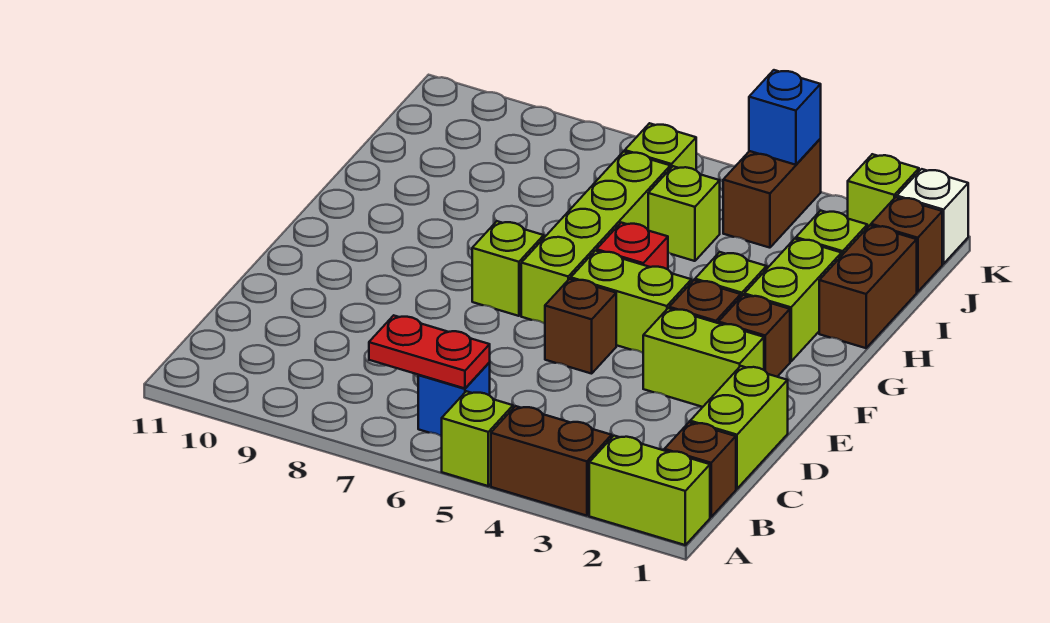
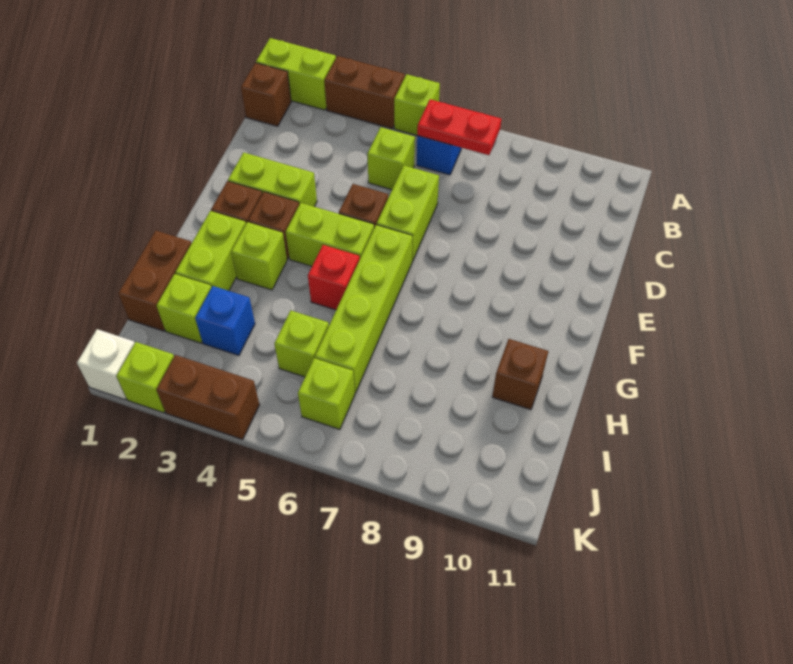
lime 1x2 brick [690,366,788,489] -> lime 1x2 brick moved to [377,166,439,262]
lime 1x1 brick [472,221,544,316] -> lime 1x1 brick moved to [367,127,415,190]
brown 1x1 brick [871,197,942,292] -> brown 1x1 brick moved to [492,339,548,410]
brown 1x2 brick [723,139,821,248] -> brown 1x2 brick turned to [156,355,259,439]
blue 1x1 brick [749,70,821,165] -> blue 1x1 brick moved to [195,286,255,355]

